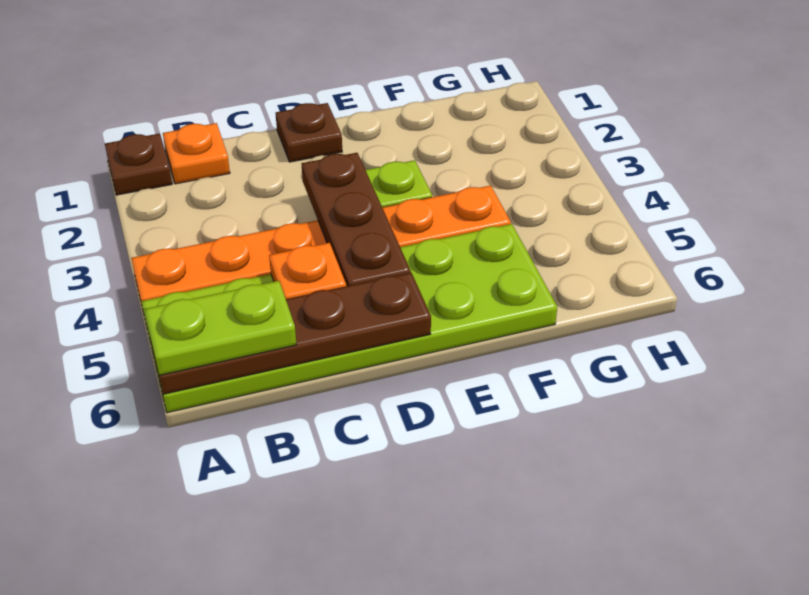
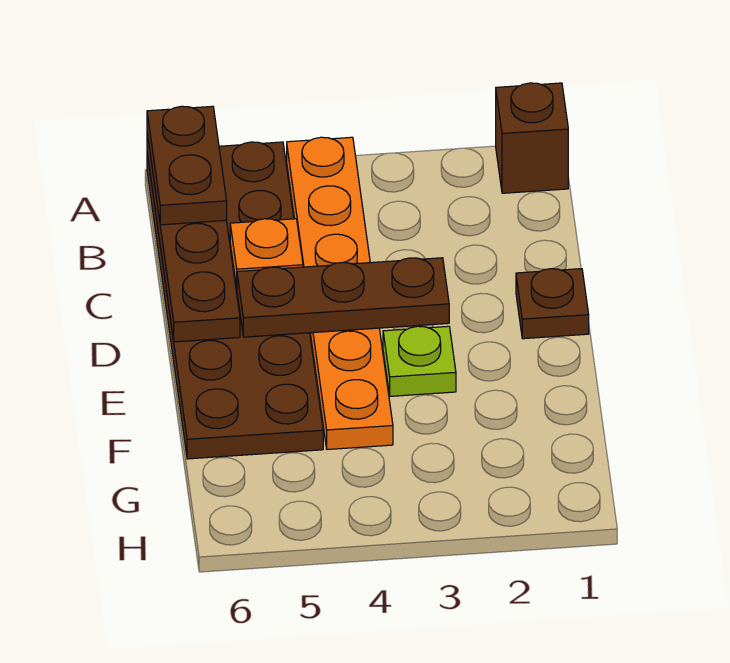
brown 1x1 plate [105,134,172,195] -> brown 1x1 brick [496,83,568,193]
lime 2x6 plate [141,224,557,413] -> brown 2x6 plate [147,142,323,459]
lime 1x2 plate [145,281,297,375] -> brown 1x2 plate [147,106,227,225]
orange 1x1 plate [163,123,230,184] -> none

